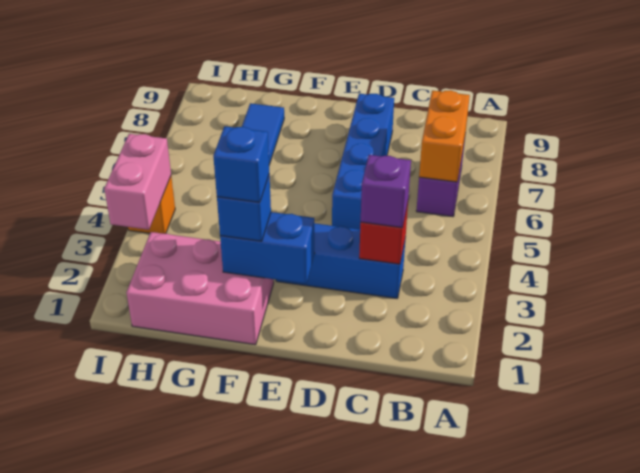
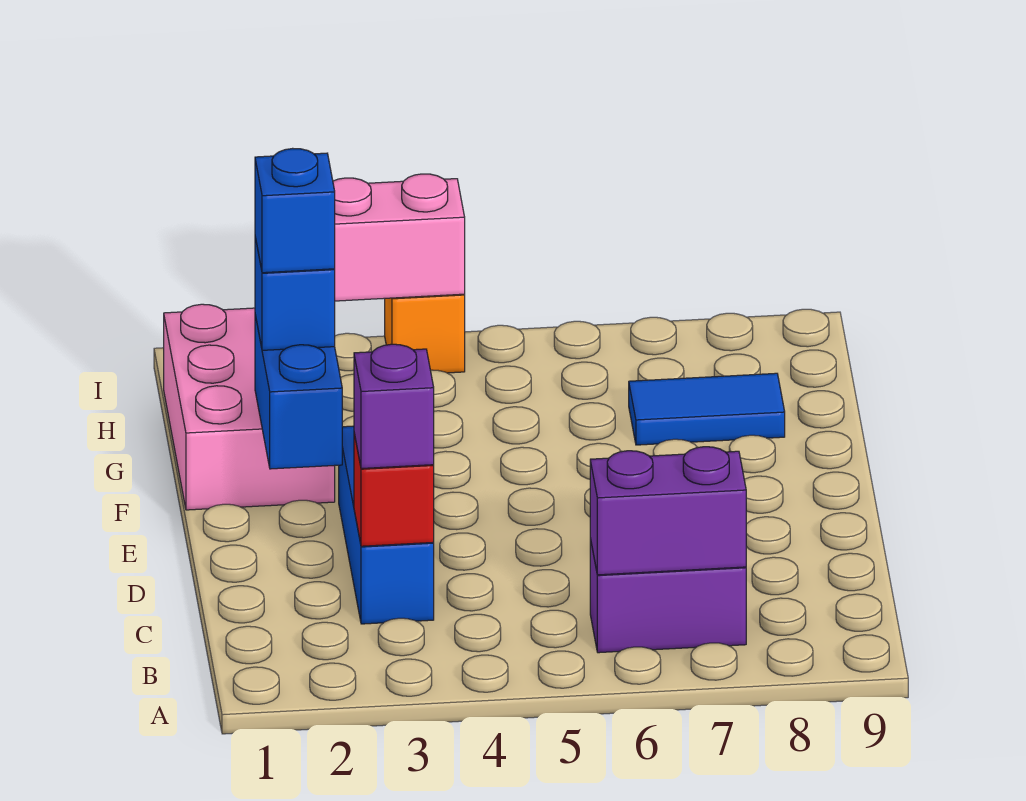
orange 1x2 brick [419,90,470,182] -> purple 1x2 brick [590,447,746,575]
blue 1x4 brick [332,94,394,229] -> none

